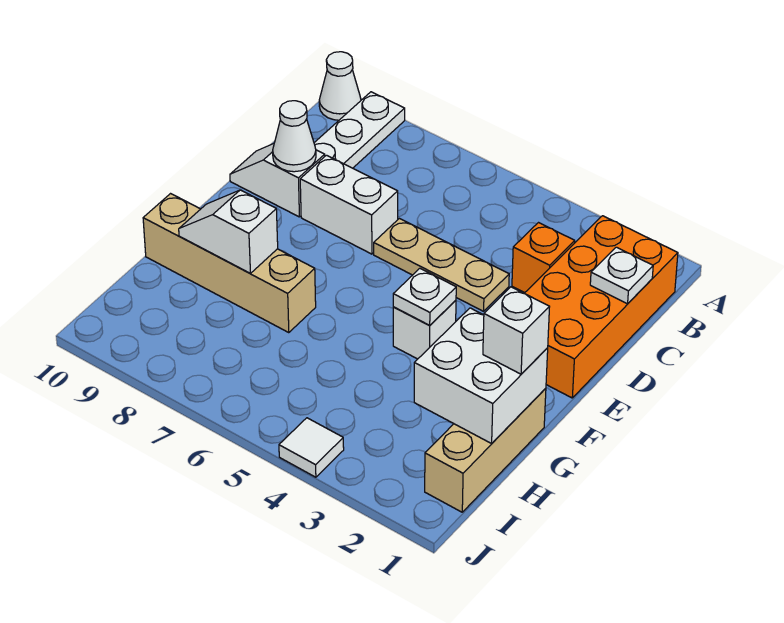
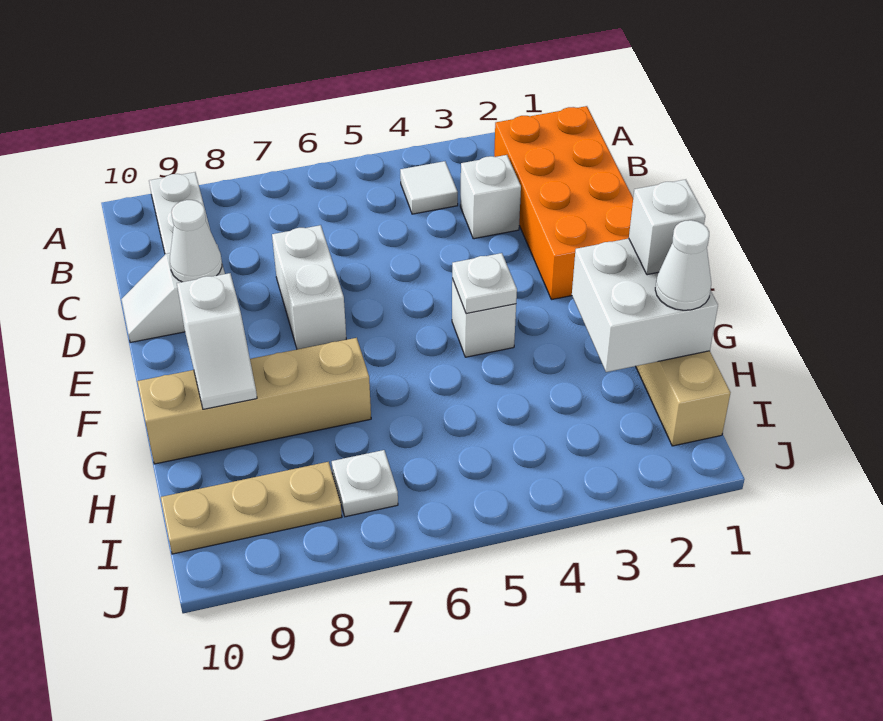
white 1x1 cone [319,52,361,120] -> white 1x1 cone moved to [655,220,711,310]
white 1x1 plate [590,247,653,304] -> white 1x1 plate moved to [332,450,398,517]
orange 1x1 brick [512,223,575,293] -> white 1x1 brick [460,155,521,239]
tan 1x3 plate [374,218,509,311] -> tan 1x3 plate moved to [161,462,342,554]
white 1x2 brick [300,155,398,254] -> white 1x2 brick turned to [272,225,346,349]
white 1x2 slope [179,190,278,273] -> white 1x2 slope turned to [177,273,257,409]
white 1x1 tile [279,418,344,477] -> white 1x1 tile moved to [400,161,458,214]

